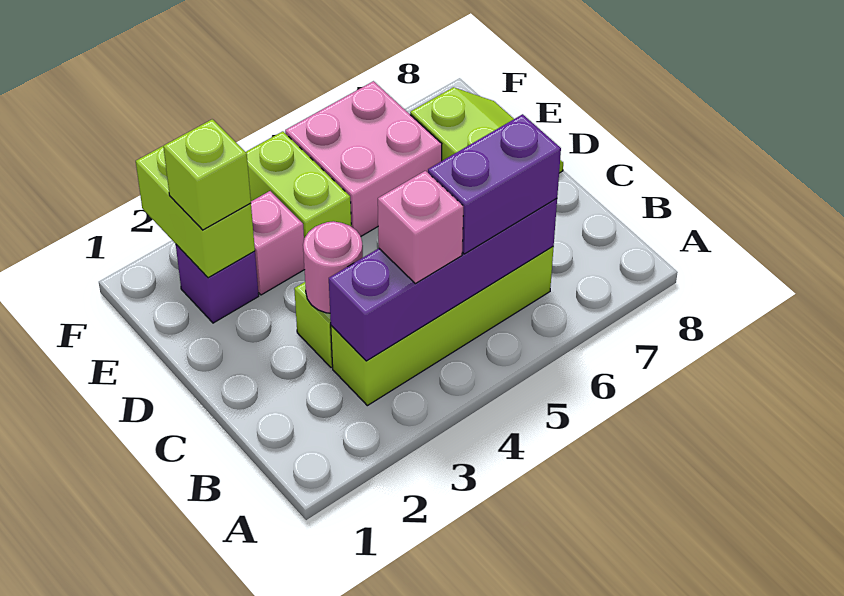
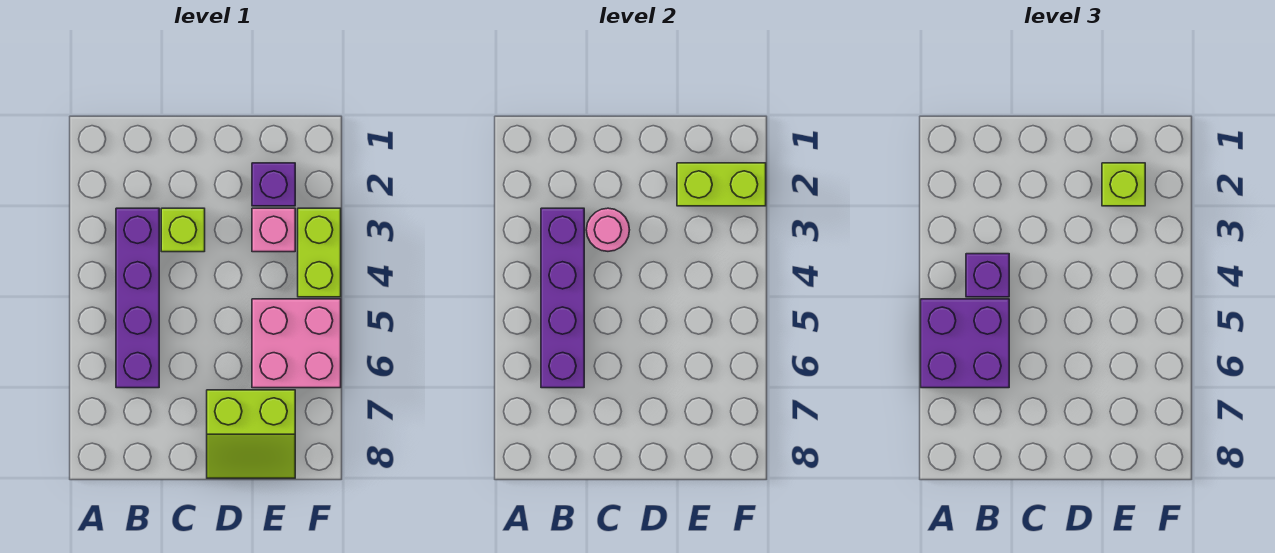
lime 1x4 brick [331,247,554,406] -> purple 1x4 brick [116,208,159,388]
pink 1x1 brick [378,171,463,284] -> purple 1x1 brick [966,254,1009,297]
purple 1x2 brick [428,114,561,254] -> purple 2x2 brick [921,299,1009,388]
lime 1x2 brick [246,131,351,238] -> lime 1x2 brick turned to [298,208,341,297]

